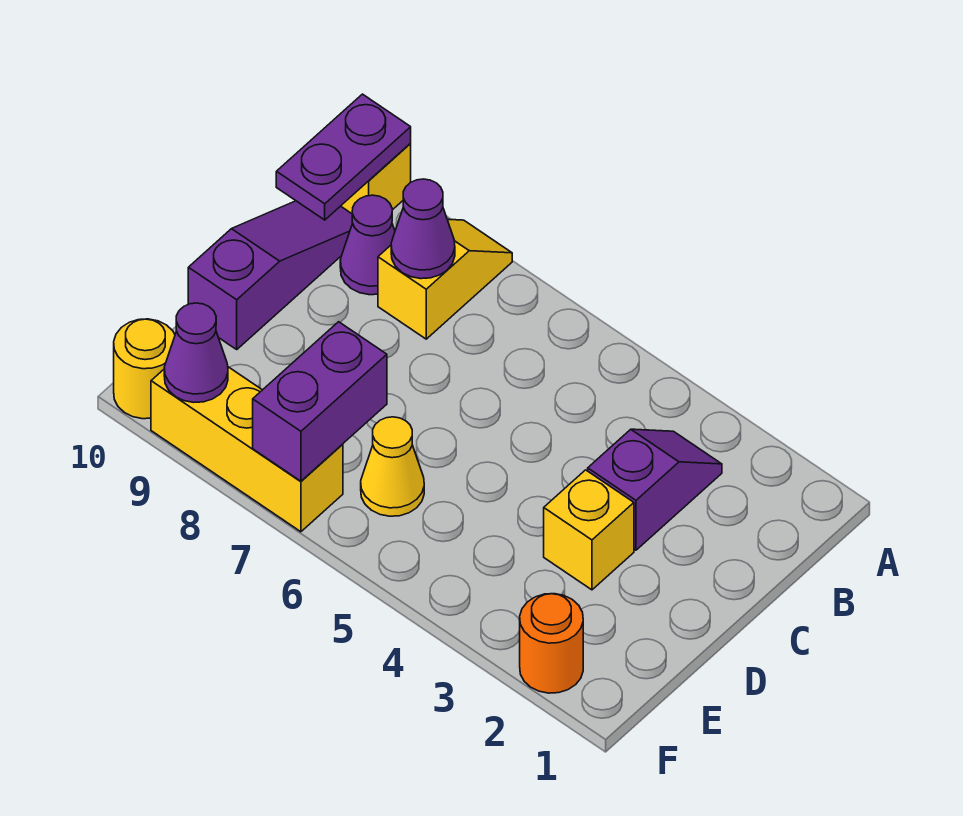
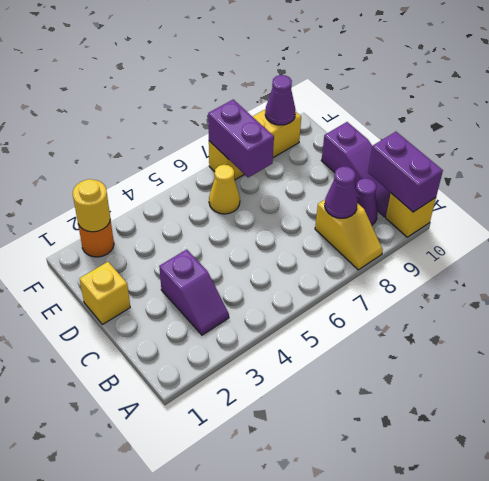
purple 1x2 plate [276,94,411,220] -> purple 1x2 brick [368,132,443,212]
yellow 1x1 brick [544,470,634,590] -> yellow 1x1 brick moved to [79,262,130,325]
yellow 1x1 round brick [114,319,175,419] -> yellow 1x1 round brick moved to [73,179,110,232]

